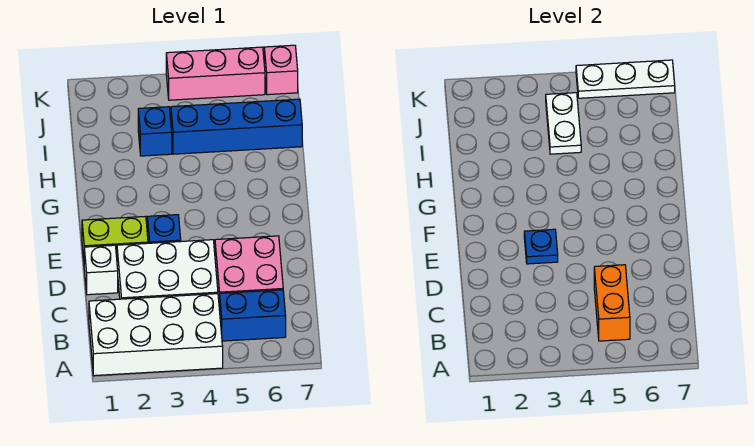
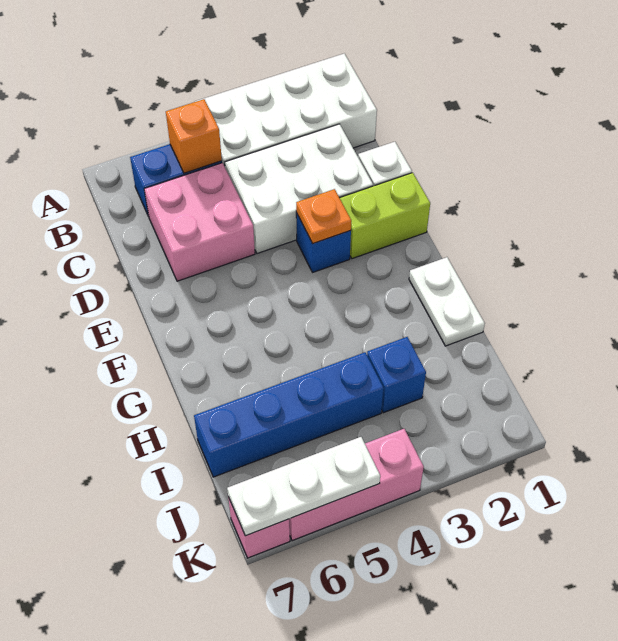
orange 1x2 brick [594,265,630,341] -> orange 1x1 brick [166,99,222,173]
blue 1x1 plate [524,229,558,264] -> orange 1x1 plate [296,189,351,243]
white 1x2 plate [546,93,581,154] -> white 1x2 plate moved to [409,257,485,346]

